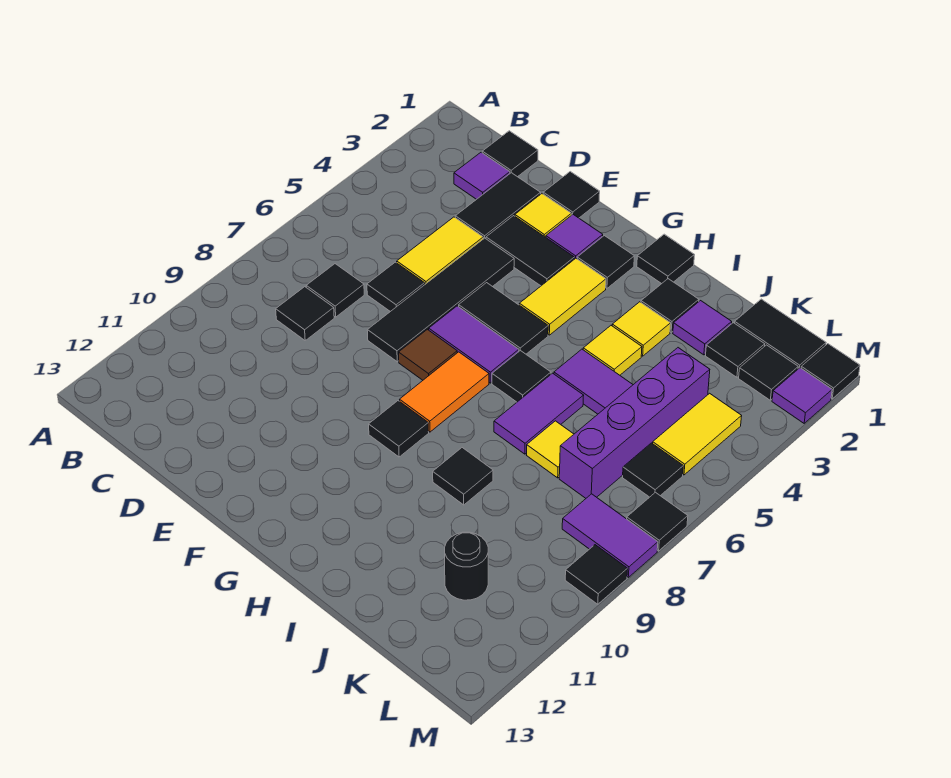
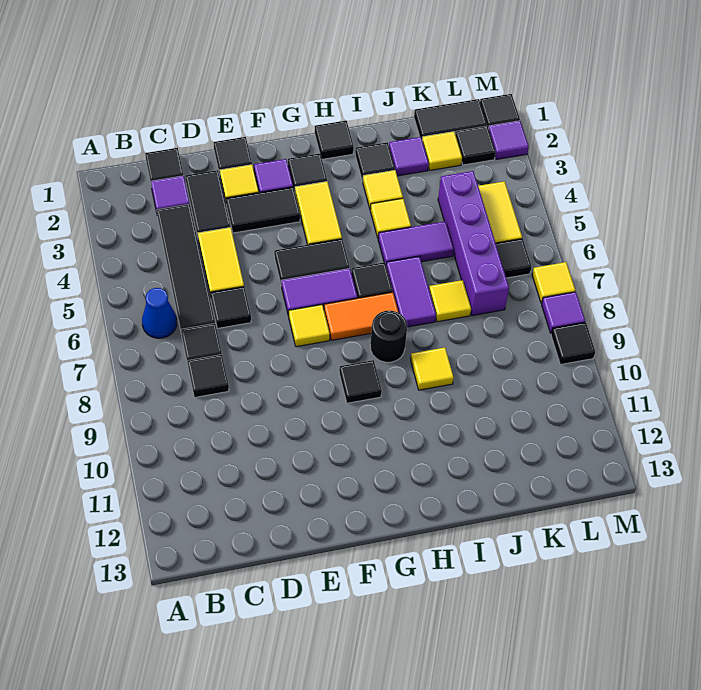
none -> blue 1x1 cone [142,288,177,338]
black 1x4 tile [367,238,514,362] -> black 1x4 tile moved to [157,204,215,330]
brown 1x1 tile [399,329,457,380] -> yellow 1x1 tile [289,305,330,347]
orange 1x2 tile [400,352,489,432] -> orange 1x2 tile turned to [324,292,399,340]
black 1x1 tile [433,448,493,505] -> yellow 1x1 tile [411,347,454,390]
black 1x1 tile [706,323,765,377] -> yellow 1x1 tile [422,132,462,170]
black 1x1 round brick [445,532,488,600] -> black 1x1 round brick moved to [370,311,407,362]
purple 1x2 tile [562,494,658,577] -> purple 1x1 tile [542,292,585,333]
black 1x1 tile [627,492,688,551] -> yellow 1x1 tile [532,262,575,303]

